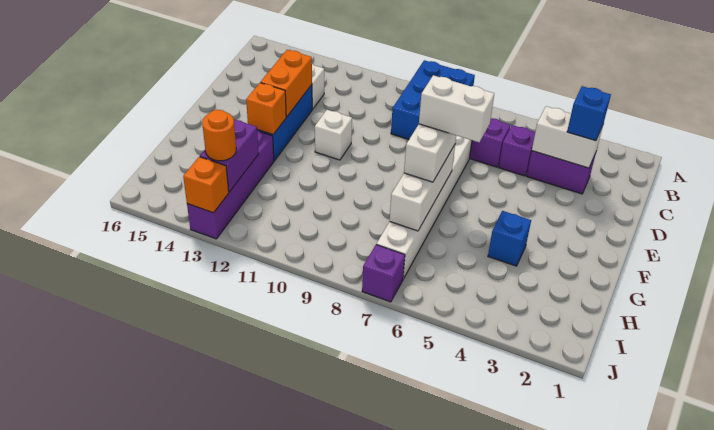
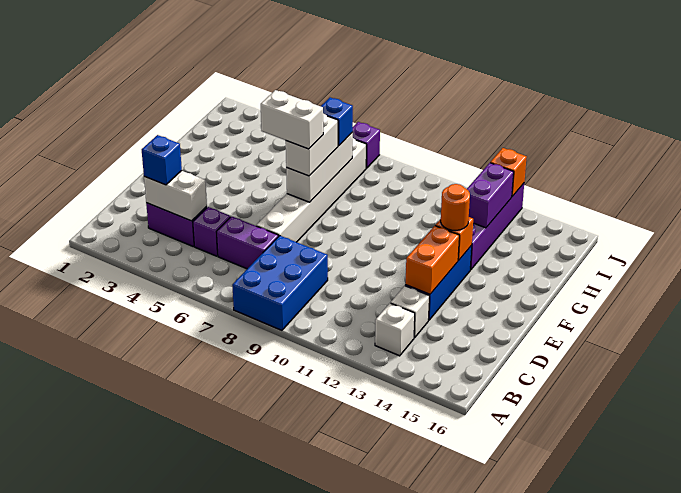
white 1x1 brick [315,110,352,160] -> white 1x1 brick moved to [375,303,415,356]
blue 1x1 brick [488,211,531,266] -> blue 1x1 brick moved to [321,97,353,146]
orange 1x1 round brick [202,110,236,161] -> orange 1x1 round brick moved to [441,184,470,230]

